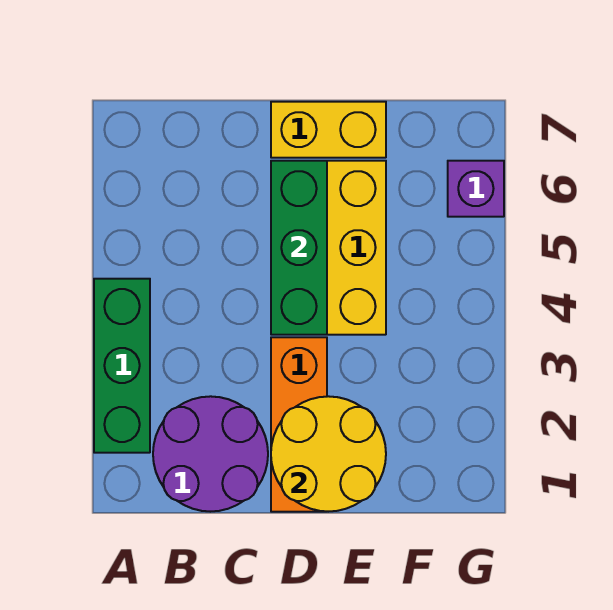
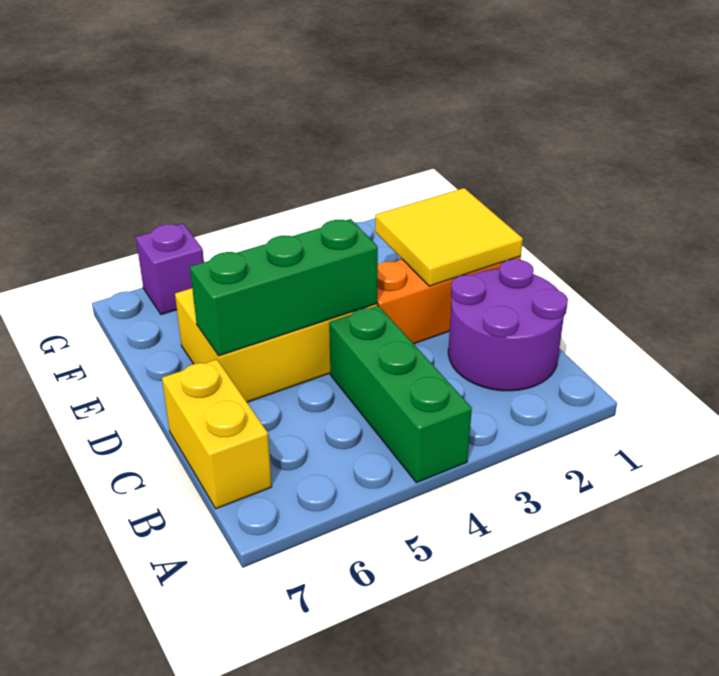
green 1x3 brick [94,279,150,453] -> green 1x3 brick turned to [329,306,472,483]
yellow 2x2 round brick [271,396,386,512] -> yellow 2x2 tile [375,188,523,286]
yellow 1x2 brick [271,102,386,158] -> yellow 1x2 brick moved to [162,359,272,509]

